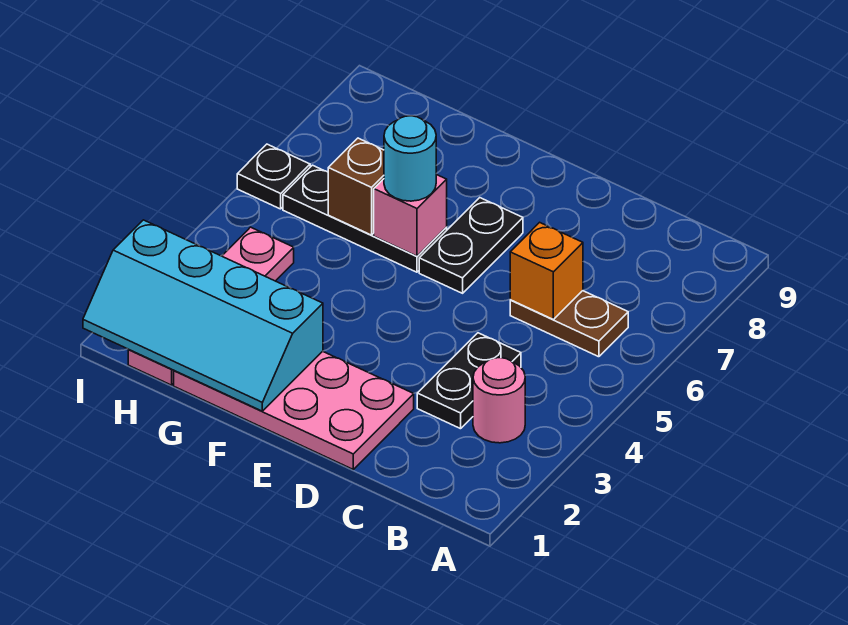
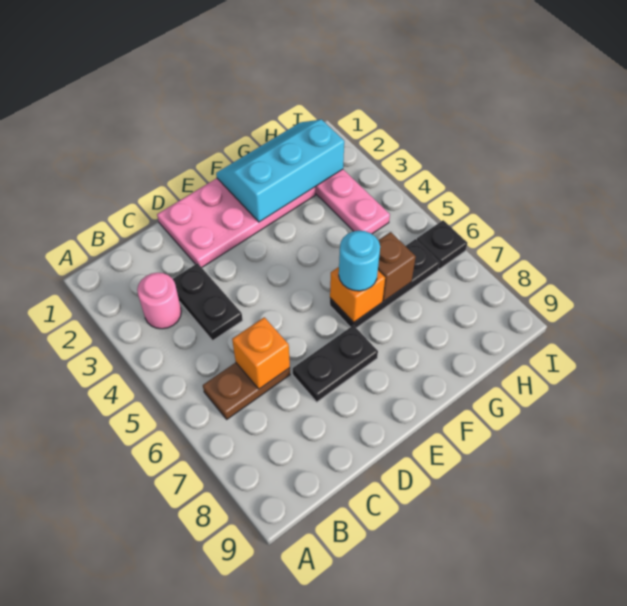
black 1x2 plate [419,198,523,293] -> black 1x2 plate turned to [293,325,378,402]
cyan 2x4 slope [83,220,323,411] -> cyan 2x3 slope [216,119,344,222]
pink 1x1 brick [374,175,447,256] -> orange 1x1 brick [330,267,385,322]

